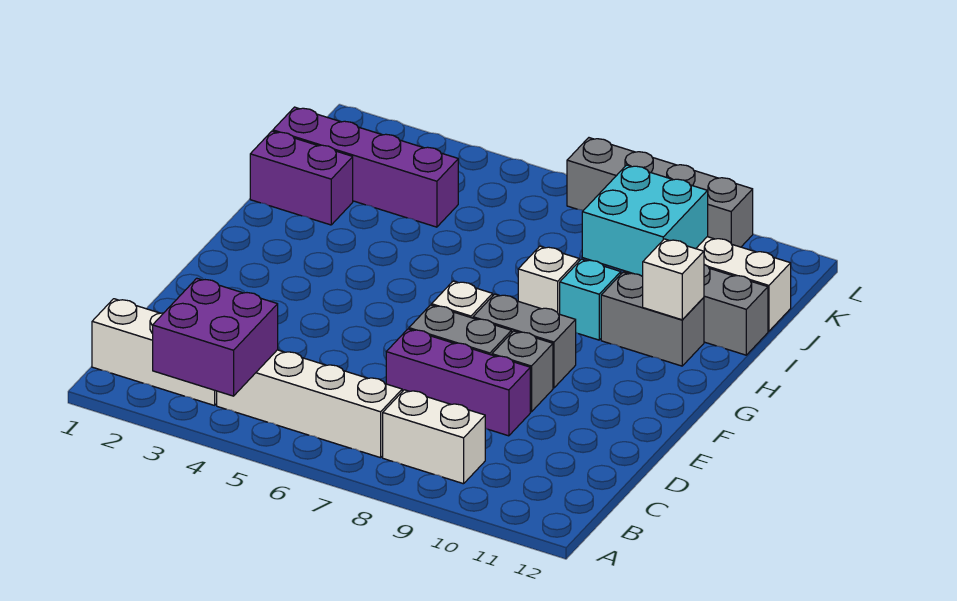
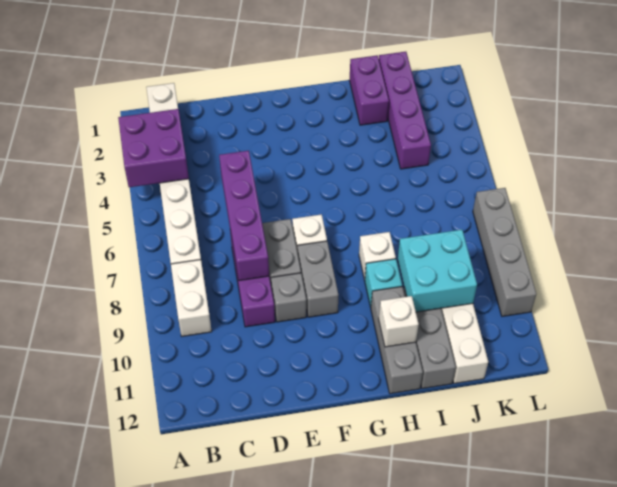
none -> purple 1x4 brick [219,151,269,281]
grey 1x2 brick [601,272,704,366] -> grey 1x3 brick [371,287,423,394]

